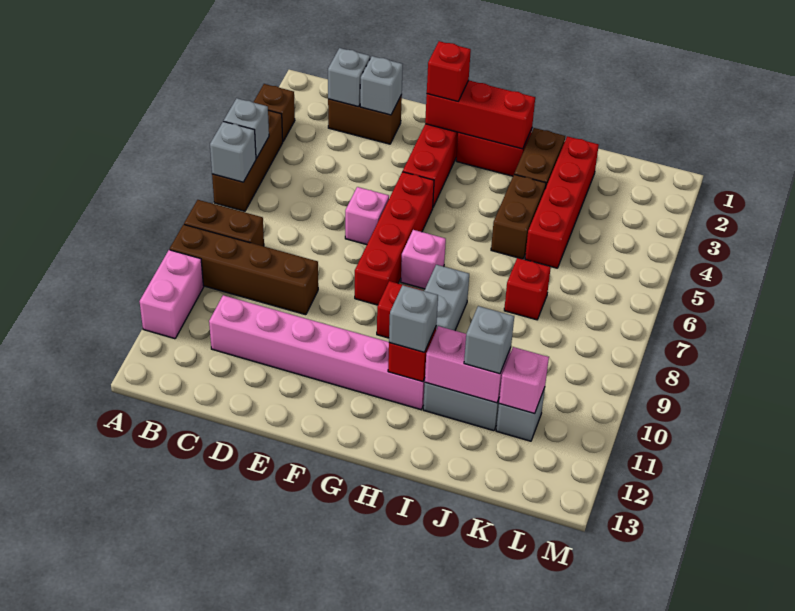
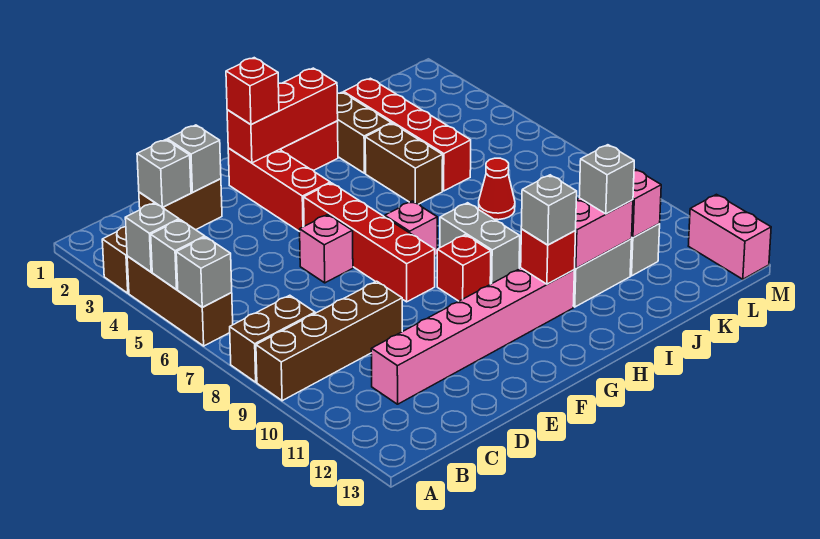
none -> grey 1x1 brick [125,203,179,272]
pink 1x2 brick [139,250,204,339] -> pink 1x2 brick moved to [689,194,771,279]
red 1x1 brick [504,258,551,320] -> red 1x1 cone [479,158,515,220]

